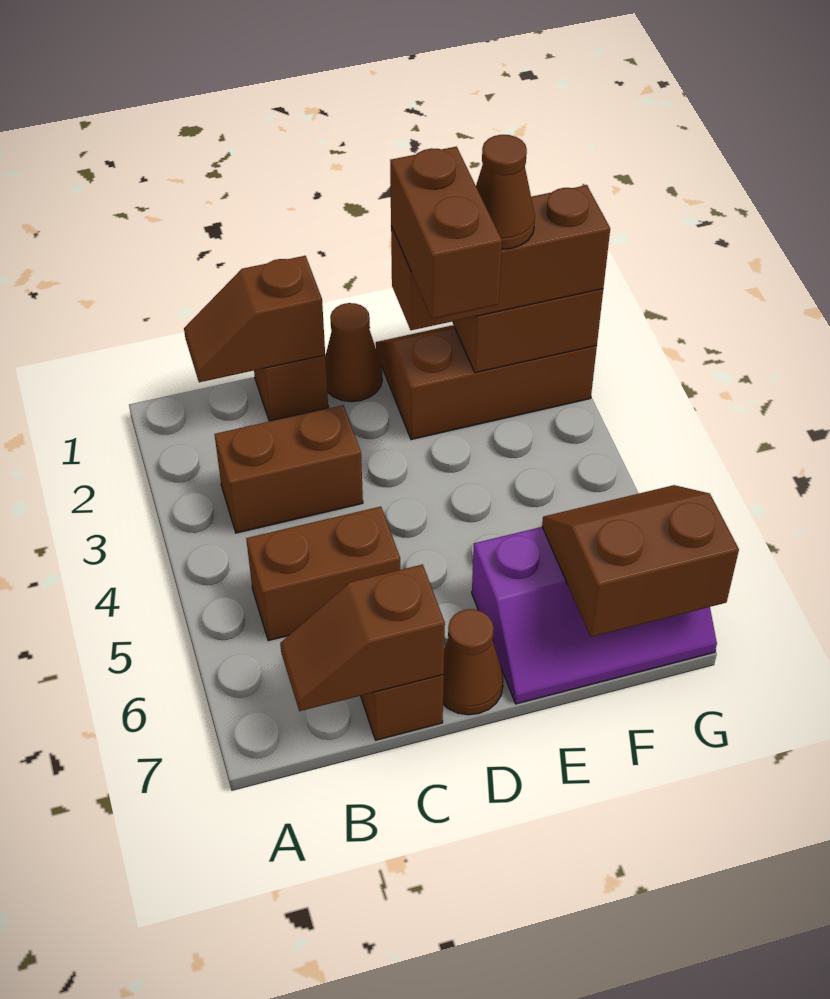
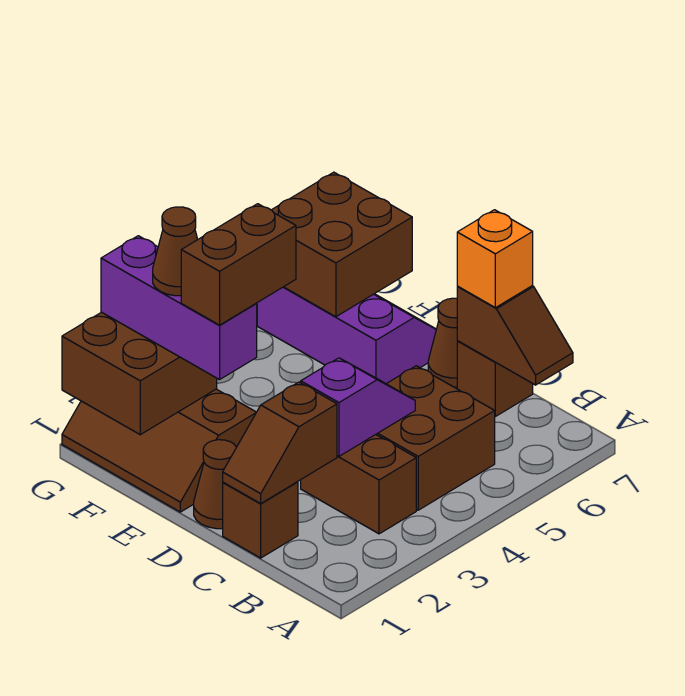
brown 1x2 slope [184,256,325,382] -> brown 1x2 slope turned to [223,382,337,503]
brown 1x2 brick [246,507,400,641] -> brown 2x2 brick [376,366,495,510]
none -> purple 1x2 slope [301,358,415,456]
none -> orange 1x1 brick [457,210,533,308]
brown 1x3 brick [391,185,610,330] -> purple 1x3 brick [101,236,257,380]
brown 2x2 slope [542,485,739,637] -> brown 2x2 brick [272,172,412,317]

